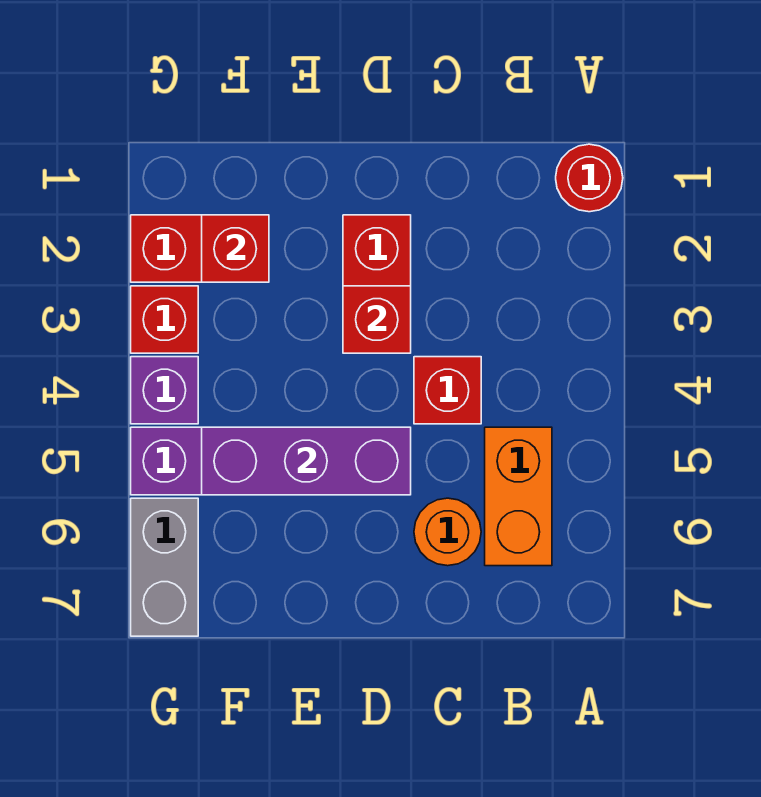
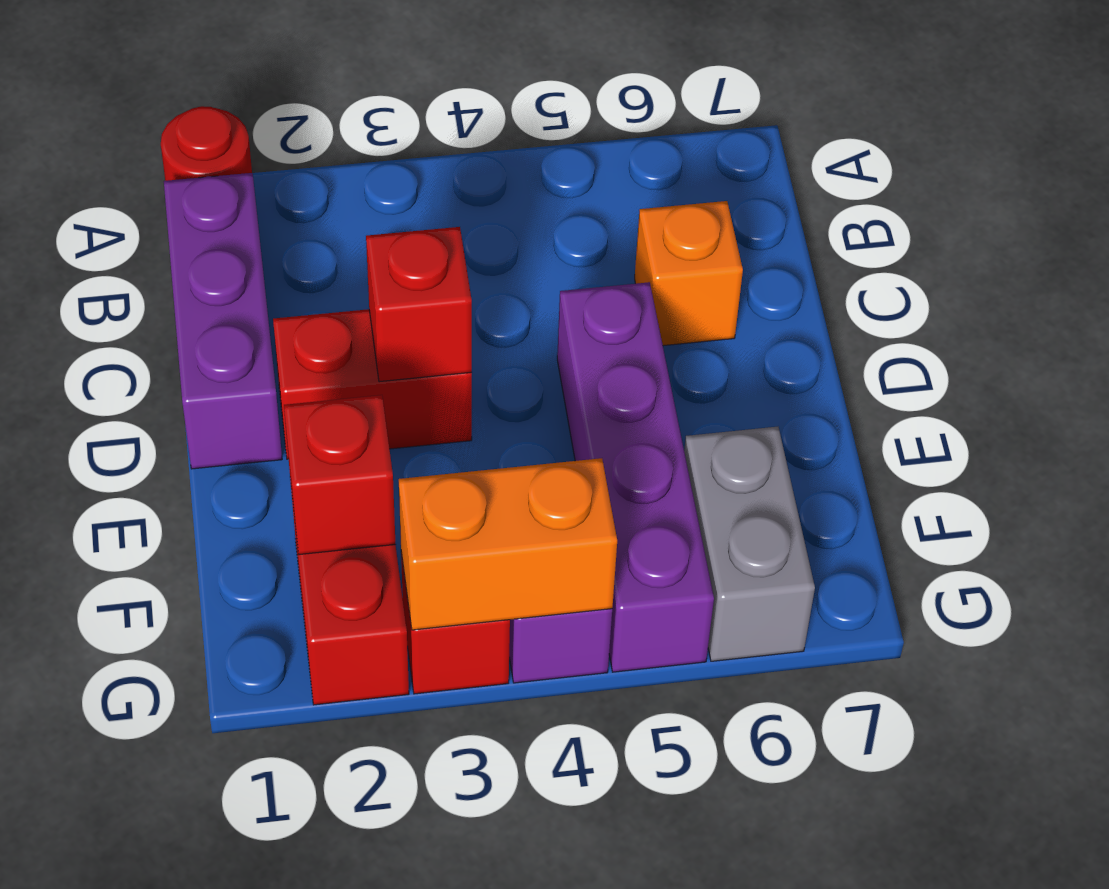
orange 1x2 brick [485,427,552,566] -> orange 1x2 brick moved to [399,458,617,630]
red 1x1 brick [414,357,481,424] -> none
orange 1x1 round brick [414,498,481,566] -> orange 1x1 brick [635,201,743,346]
purple 1x3 brick [202,427,411,495] -> purple 1x3 brick moved to [164,173,282,469]
grey 1x2 brick [131,498,198,636] -> grey 1x2 brick turned to [684,427,815,661]

